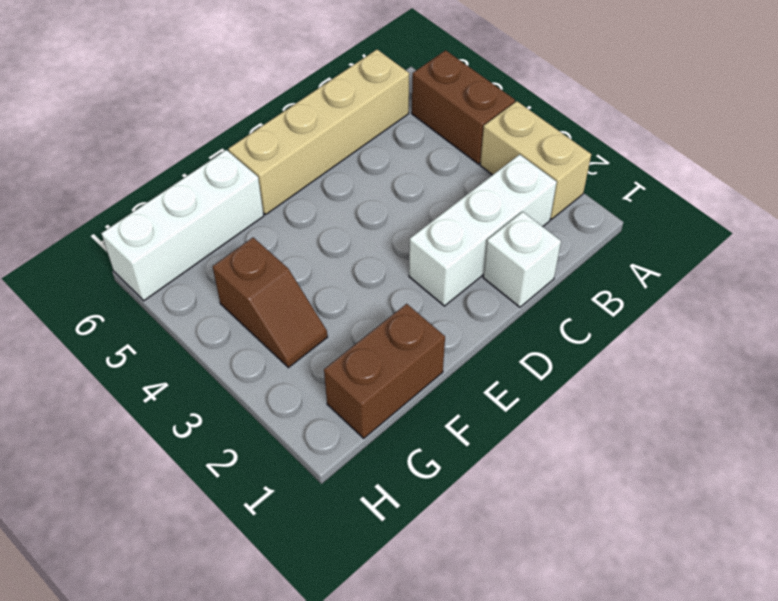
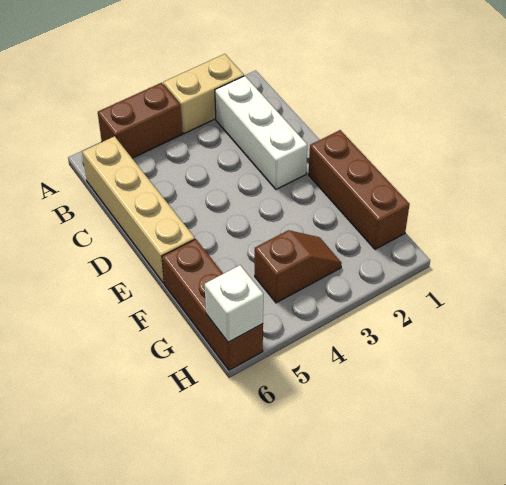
white 1x1 brick [483,212,561,307] -> white 1x1 brick moved to [205,265,263,342]
brown 1x2 brick [324,304,445,438] -> brown 1x3 brick [308,130,410,249]
white 1x3 brick [101,150,264,301] -> brown 1x3 brick [162,239,263,370]

